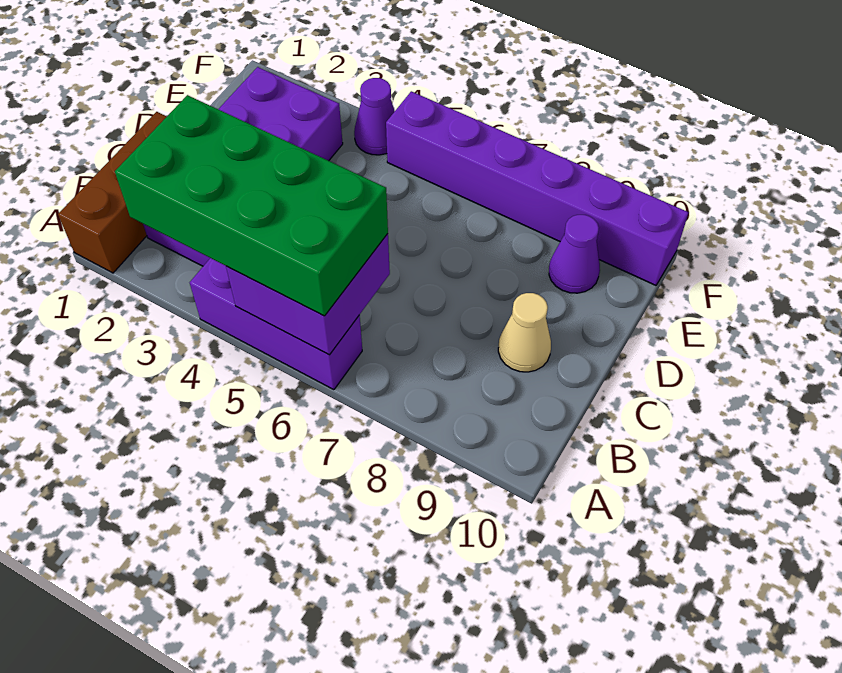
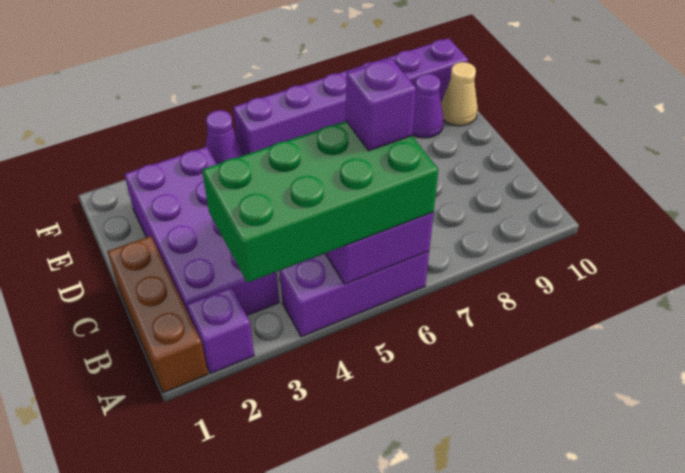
none -> purple 1x1 brick [187,287,254,373]
none -> purple 1x1 brick [346,59,416,151]
tan 1x1 cone [498,293,551,372] -> tan 1x1 cone moved to [441,62,478,126]

